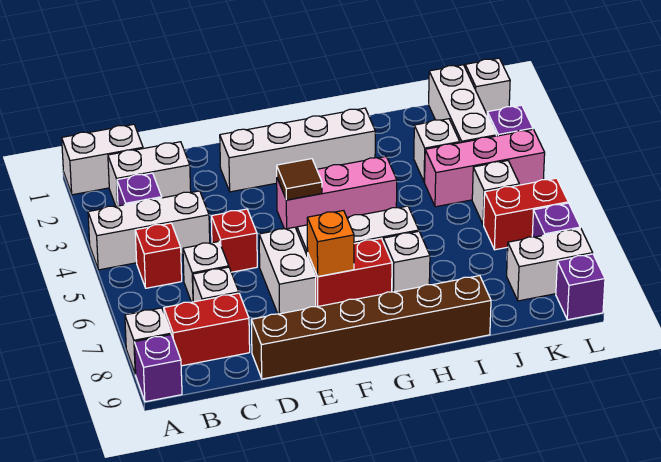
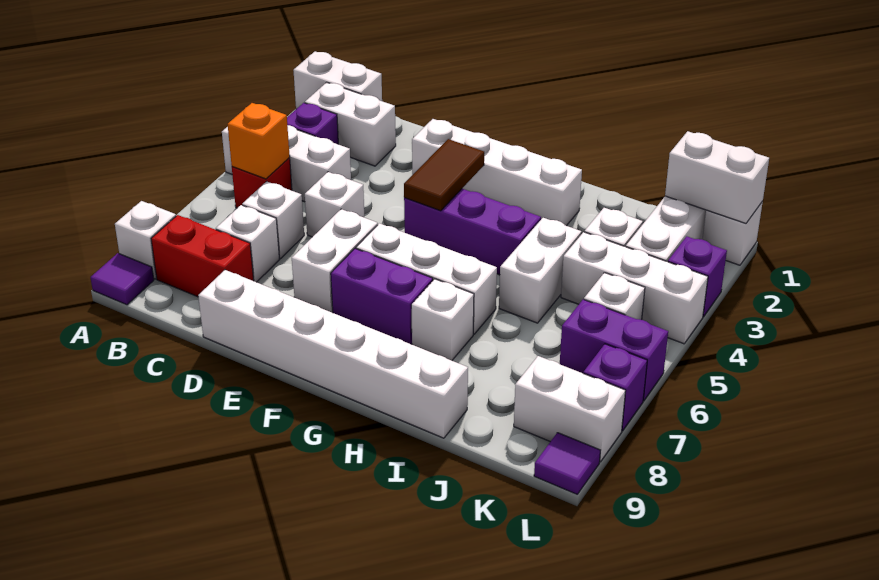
purple 1x1 brick [134,335,182,402] -> purple 1x1 tile [91,253,154,305]
red 1x1 brick [211,209,257,272] -> white 1x1 brick [305,172,364,237]
brown 1x6 brick [251,276,491,379] -> white 1x6 brick [198,270,468,438]
pink 1x3 brick [277,157,397,230] -> purple 1x3 brick [404,189,541,275]
brown 1x1 tile [277,159,322,200] -> brown 1x2 tile [404,139,484,211]
red 1x2 brick [308,239,392,307] -> purple 1x2 brick [331,249,433,344]
orange 1x1 brick [307,210,354,277] -> orange 1x1 brick moved to [228,103,290,179]
none -> white 1x2 brick [499,218,581,323]
pink 1x3 brick [425,129,545,207] -> white 1x3 brick [561,232,708,344]
none -> white 1x2 brick [665,131,769,223]
red 1x2 brick [484,178,568,250] -> purple 1x2 brick [560,299,668,401]
purple 1x1 brick [556,254,605,320] -> purple 1x1 tile [534,433,600,494]

